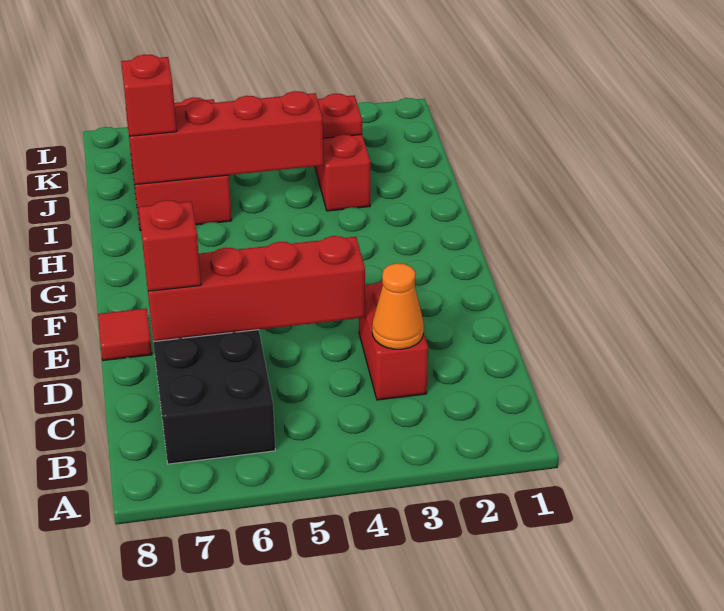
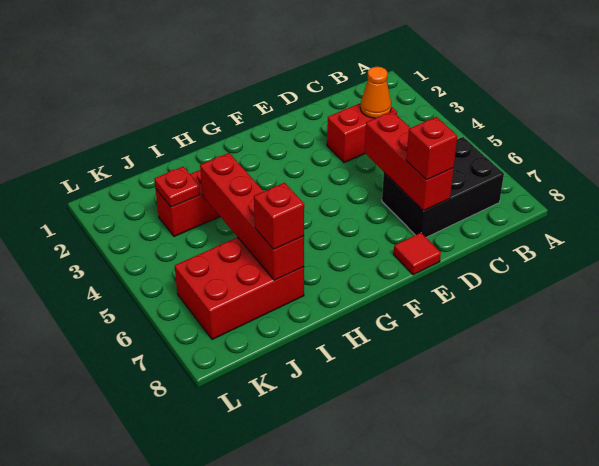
red 1x4 brick [146,236,365,341] -> red 1x3 brick [365,111,454,211]

